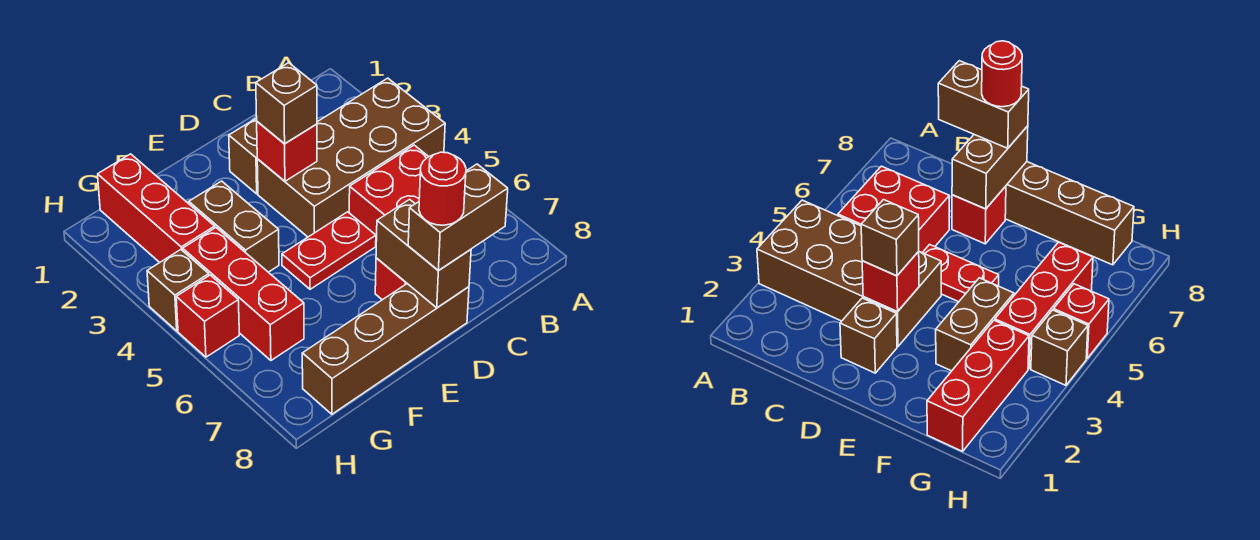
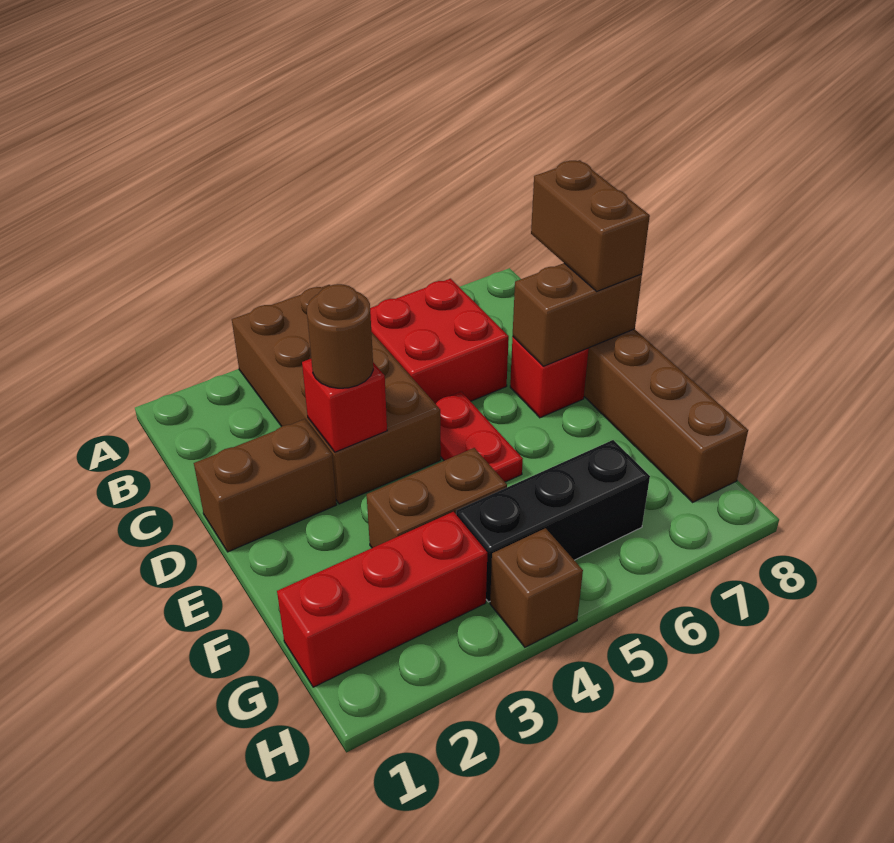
brown 1x1 brick [229,118,258,194] -> brown 1x2 brick [194,419,337,552]
brown 1x1 brick [256,63,317,144] -> brown 1x1 round brick [307,284,373,388]
red 1x1 round brick [419,152,466,225] -> none
red 1x3 brick [183,228,304,360] -> black 1x3 brick [456,440,650,602]
red 1x1 brick [176,275,239,357] -> none

